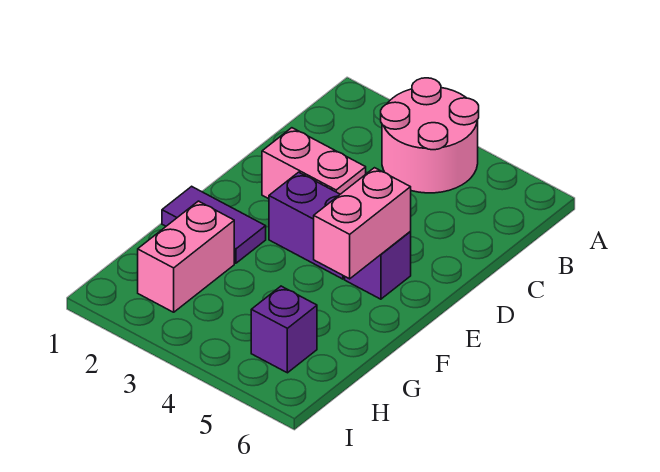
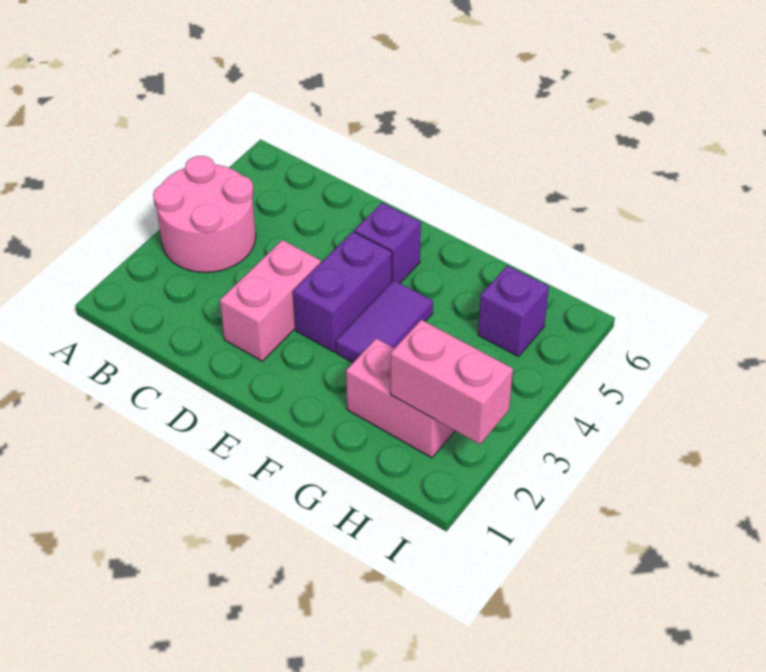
pink 1x2 brick [314,168,411,279] -> pink 1x2 brick moved to [390,320,513,444]
purple 1x2 tile [162,186,266,263] -> purple 1x2 tile moved to [336,280,433,362]

